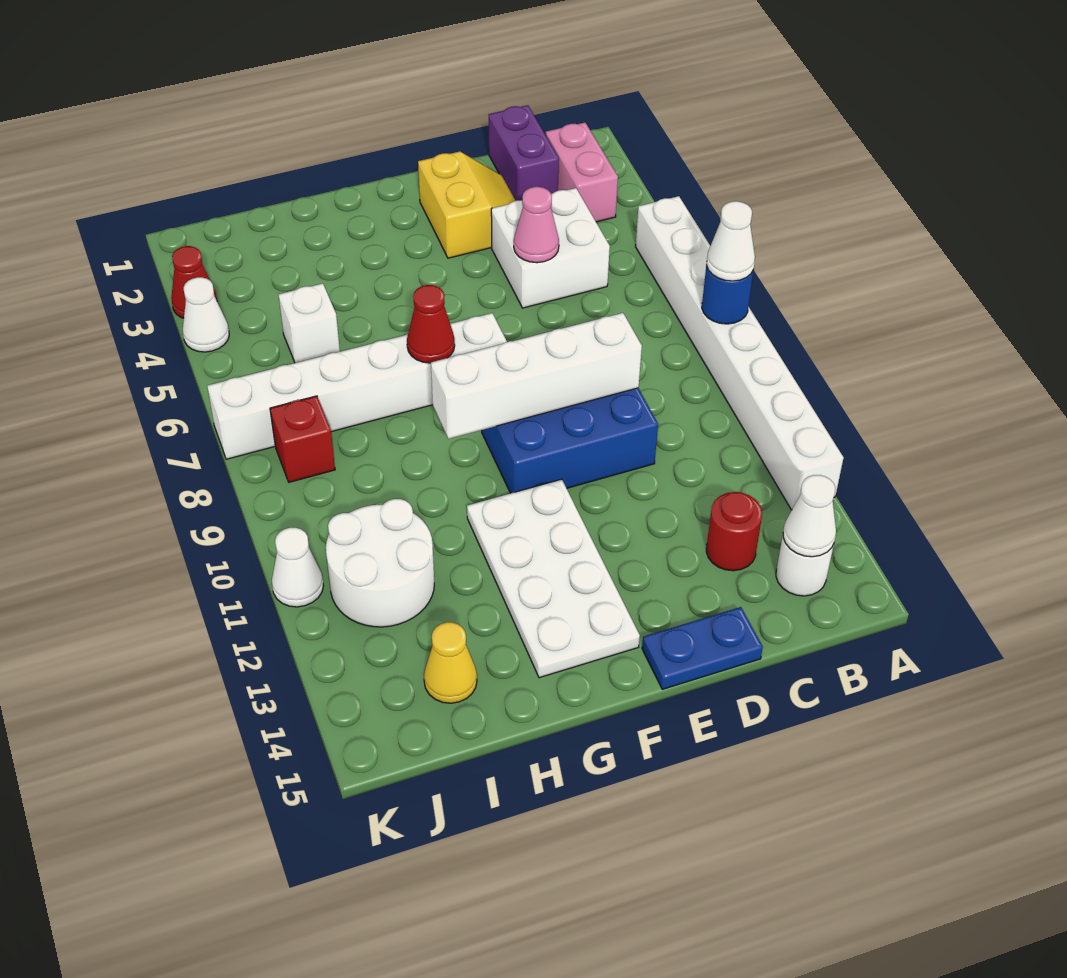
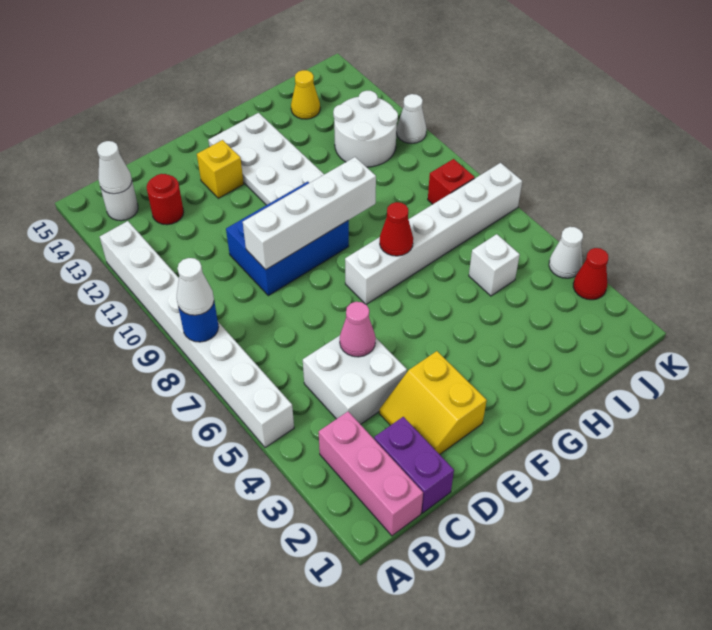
pink 1x2 brick [546,122,618,222] -> pink 1x3 brick [319,412,423,536]
blue 1x2 plate [642,607,763,689] -> none
none -> yellow 1x1 brick [197,140,244,198]

